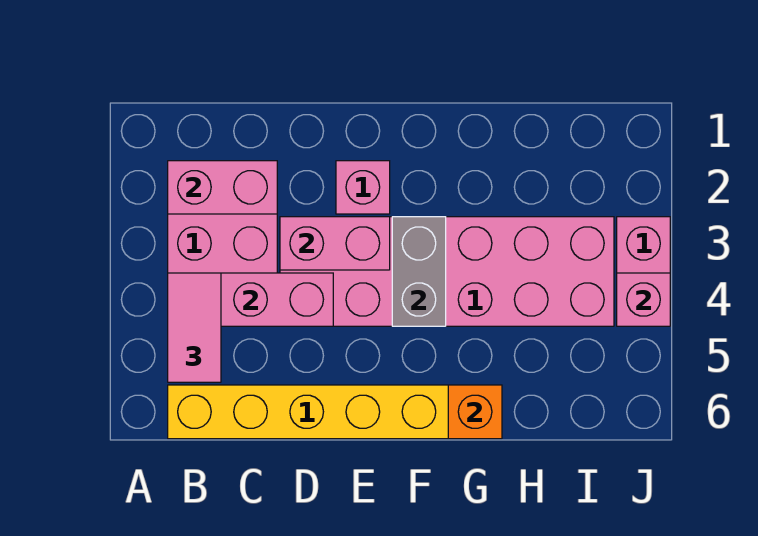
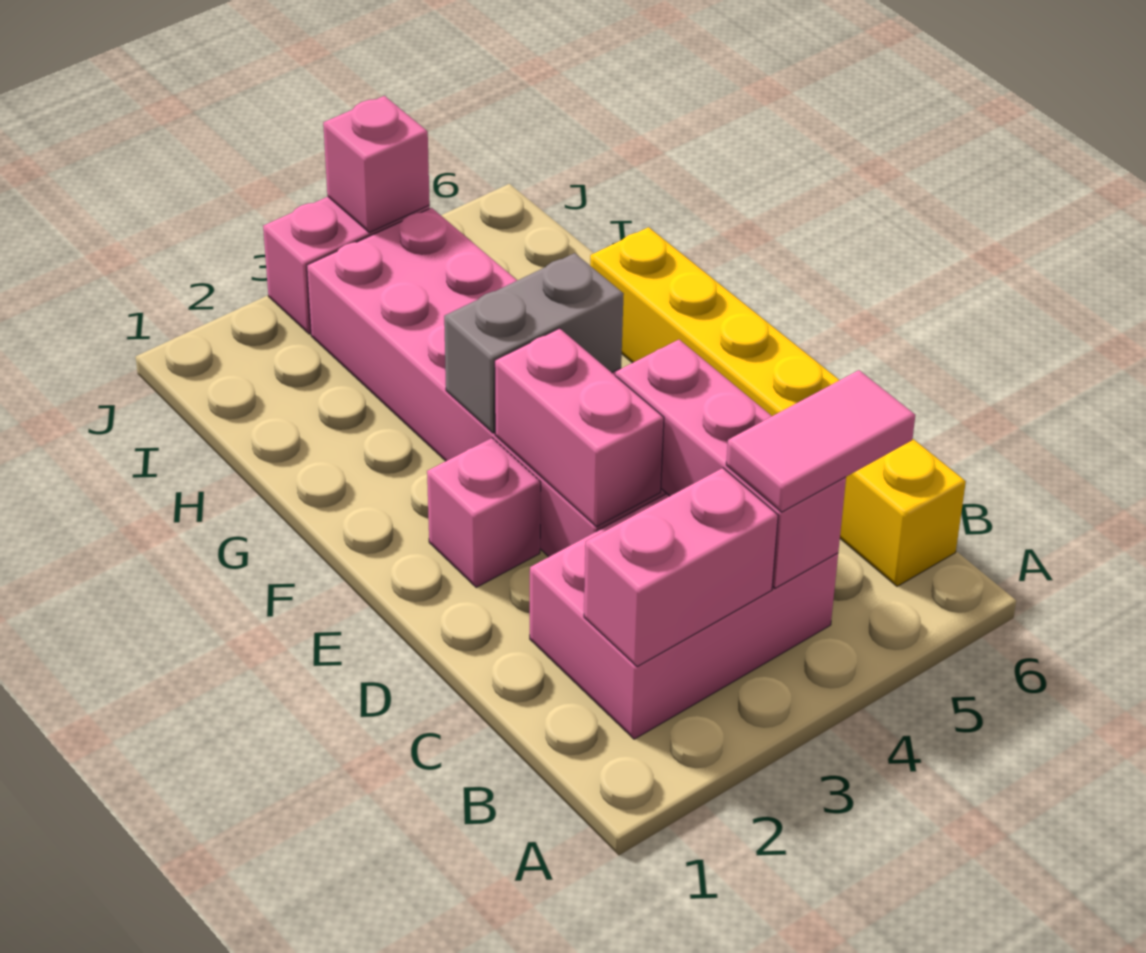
pink 1x2 brick [168,161,277,214] -> pink 1x2 brick turned to [584,468,778,667]
orange 1x1 brick [448,385,502,439] -> none

